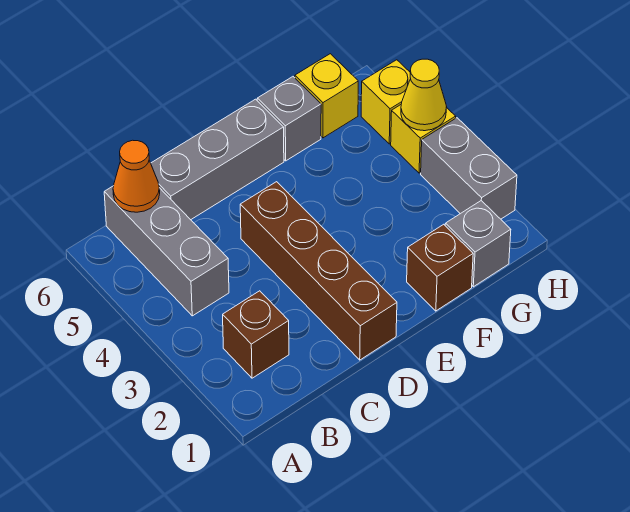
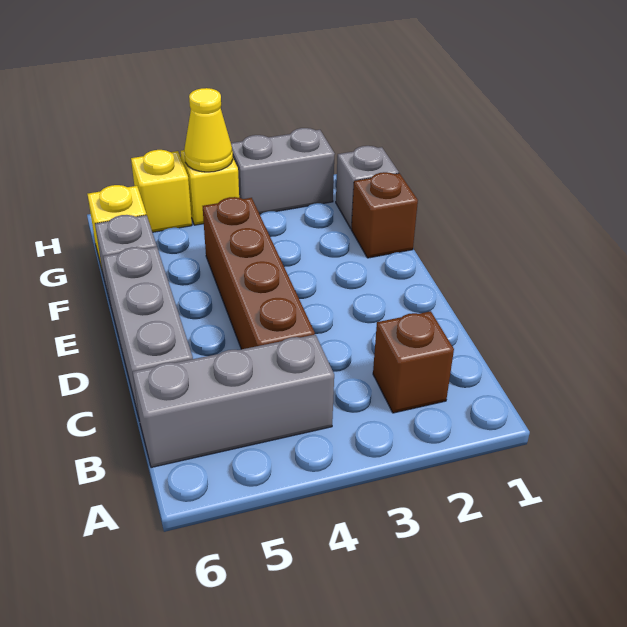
orange 1x1 cone [113,140,160,212] -> none
brown 1x4 brick [240,182,397,360] -> brown 1x4 brick turned to [203,197,315,349]

